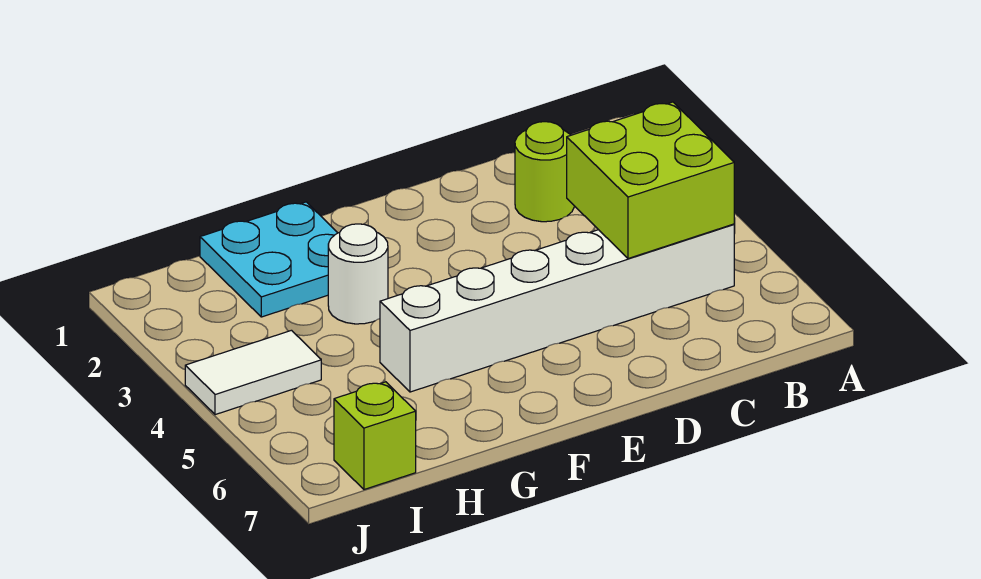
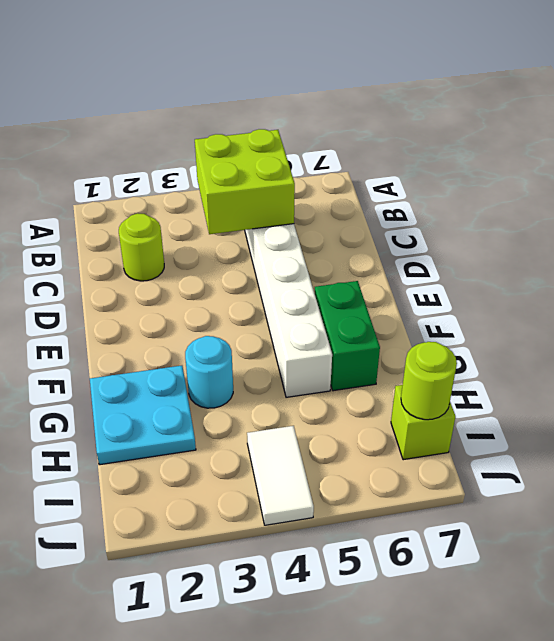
none -> green 1x2 brick [314,281,380,391]
white 1x1 round brick [328,224,388,324] -> cyan 1x1 round brick [185,336,233,408]
none -> lime 1x1 round brick [401,342,457,420]

